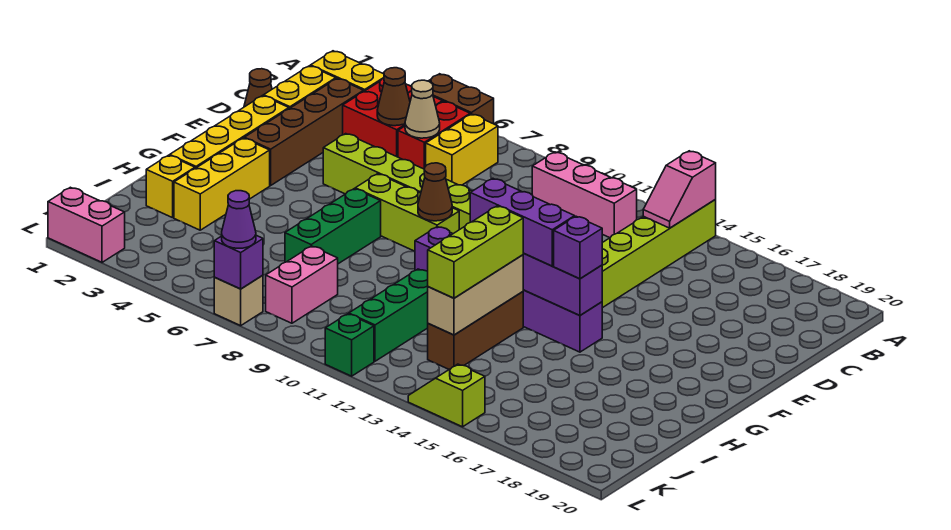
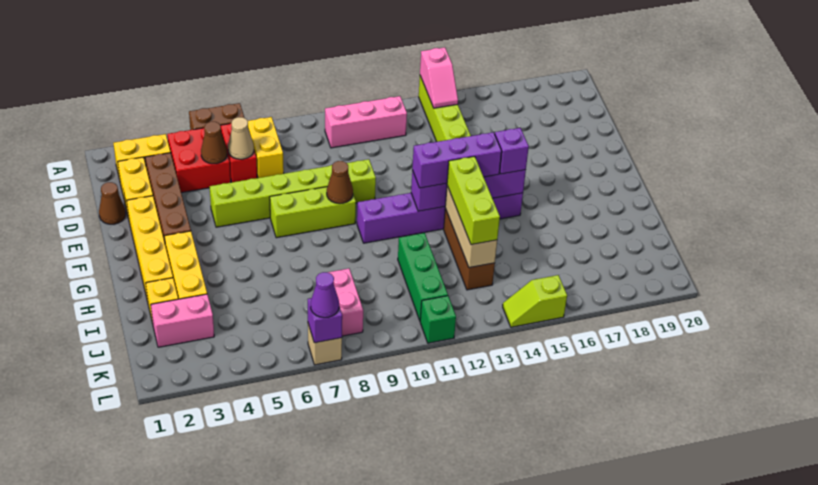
green 1x3 brick [285,189,381,264] -> none
pink 1x2 brick [48,187,125,262] -> pink 1x2 brick moved to [151,294,214,347]

